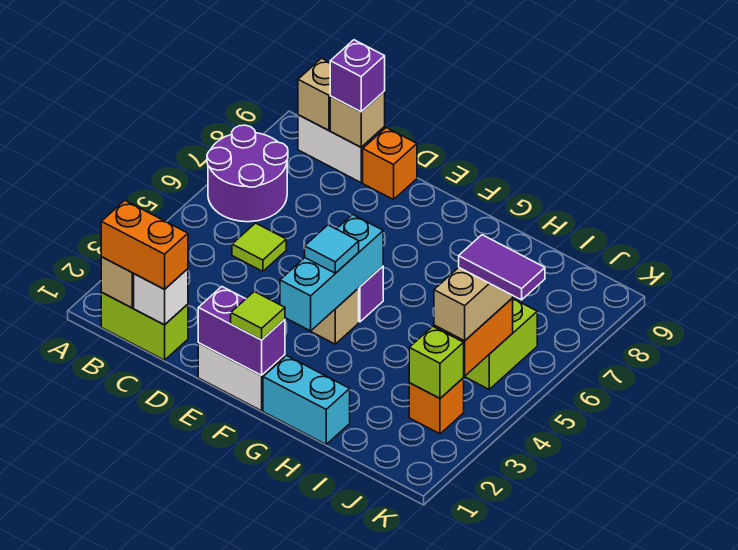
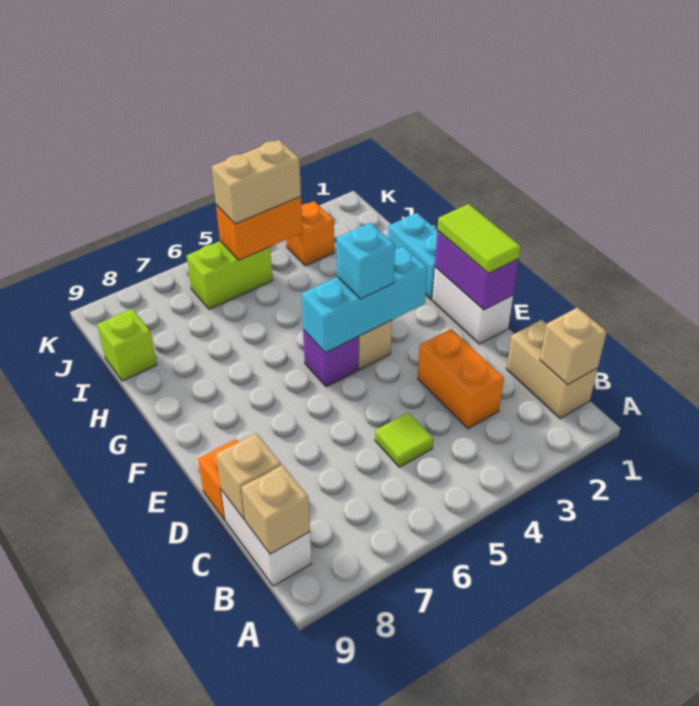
purple 2x2 round brick [207,125,288,222] -> none
lime 1x2 brick [101,293,188,360] -> tan 1x2 brick [507,320,598,418]
orange 1x2 brick [101,201,188,289] -> orange 1x2 brick moved to [418,329,504,429]
white 1x1 brick [134,269,188,325] -> none
purple 1x1 brick [330,40,385,112] -> none
lime 1x1 tile [231,292,285,340] -> lime 1x2 tile [438,204,521,273]
cyan 1x1 tile [305,225,359,273] -> cyan 1x1 brick [337,223,395,299]
lime 1x1 brick [409,327,464,398] -> lime 1x1 brick moved to [97,309,157,381]
purple 1x2 tile [459,235,545,300] -> none

